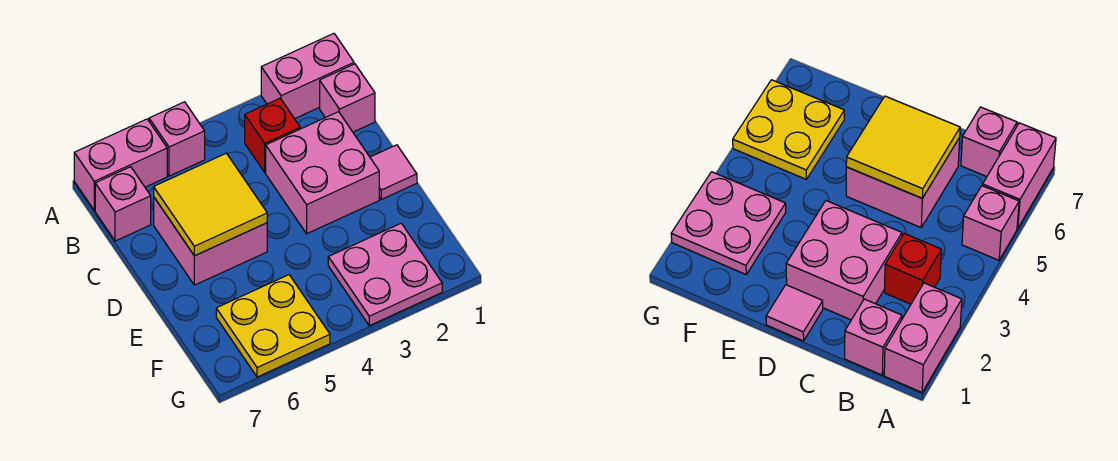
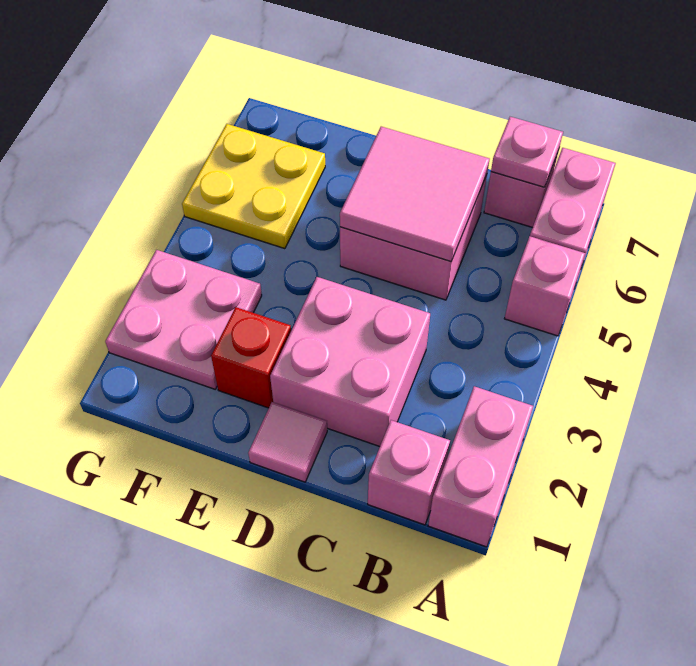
red 1x1 brick [245,98,300,172] -> red 1x1 brick moved to [211,307,291,408]
none -> pink 1x1 plate [491,117,563,187]
yellow 2x2 tile [154,153,267,256] -> pink 2x2 tile [340,127,489,261]

